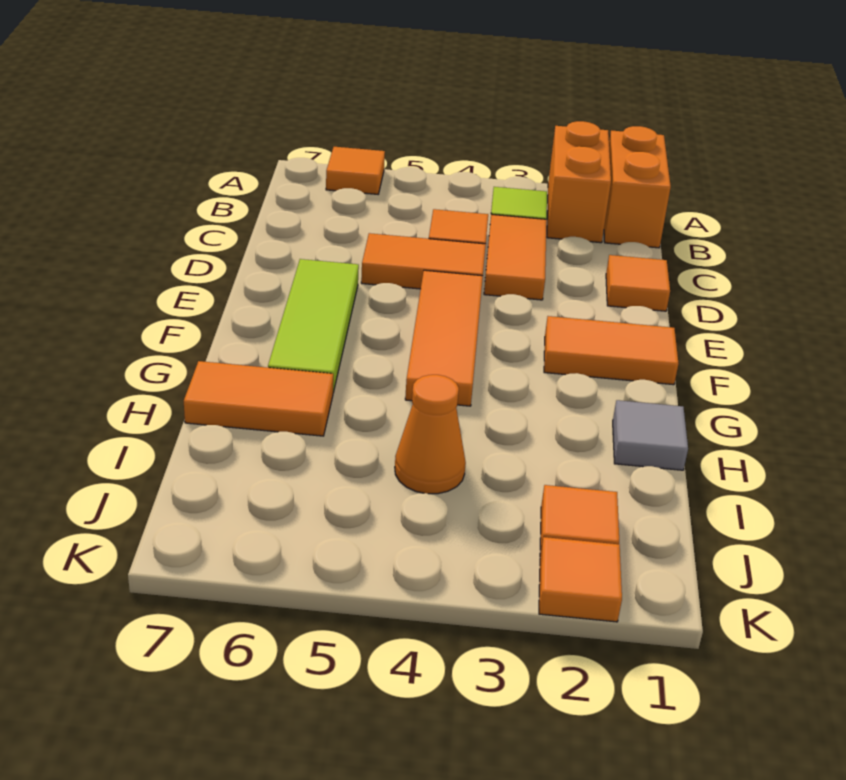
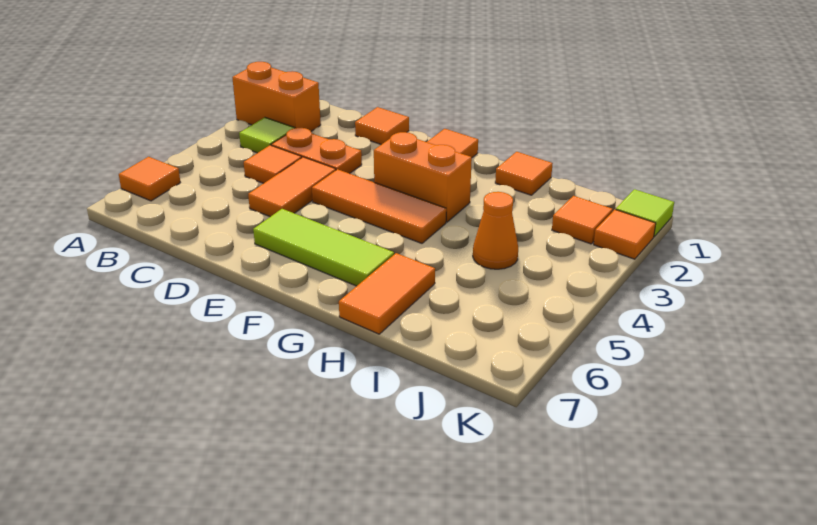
orange 1x2 brick [604,126,671,248] -> orange 1x2 brick moved to [374,132,472,222]
orange 1x2 tile [484,214,547,300] -> orange 1x2 plate [271,128,362,174]
grey 1x1 tile [613,400,688,470] -> orange 1x1 tile [495,152,553,195]
none -> lime 1x1 tile [616,189,674,237]

